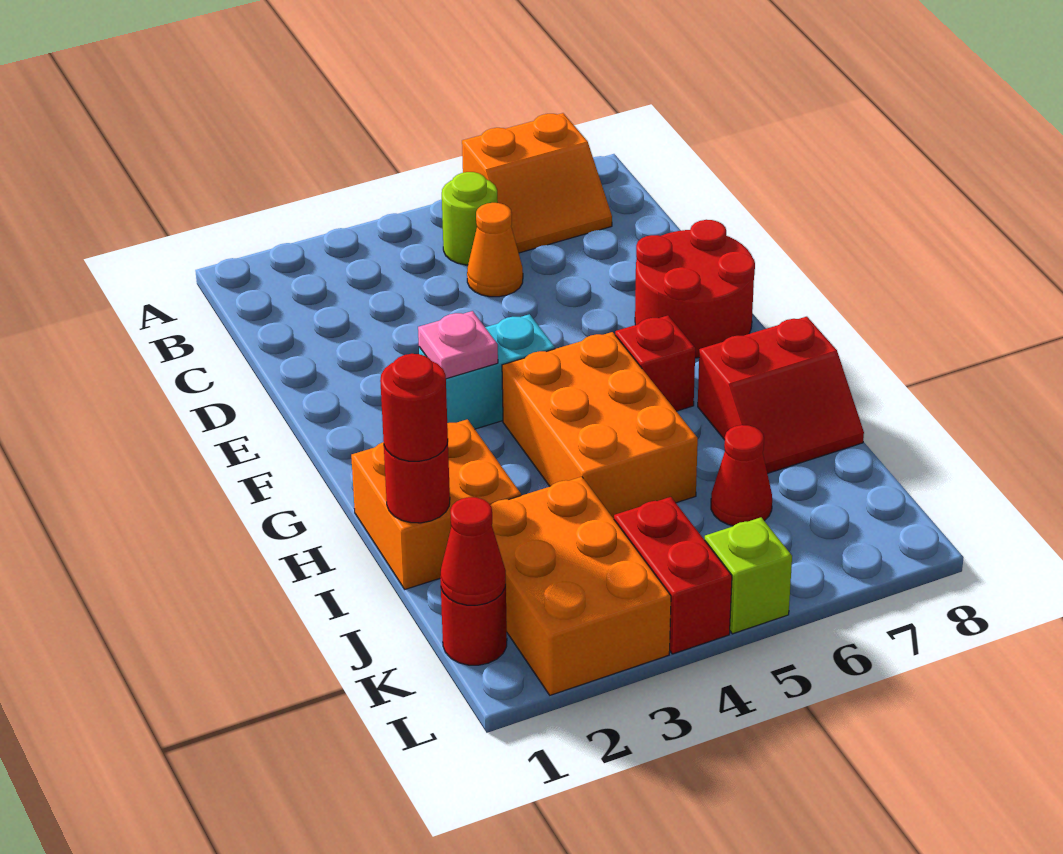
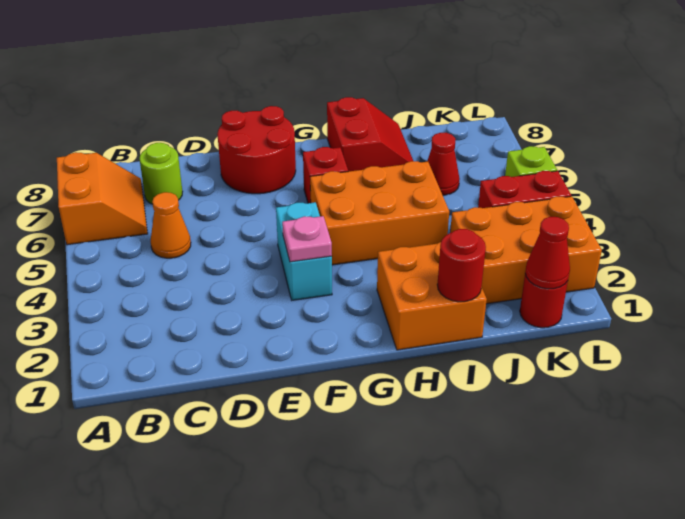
lime 1x1 round brick [442,172,498,265] -> lime 1x1 round brick moved to [140,143,183,204]
red 1x1 round brick [380,354,448,461] -> none

